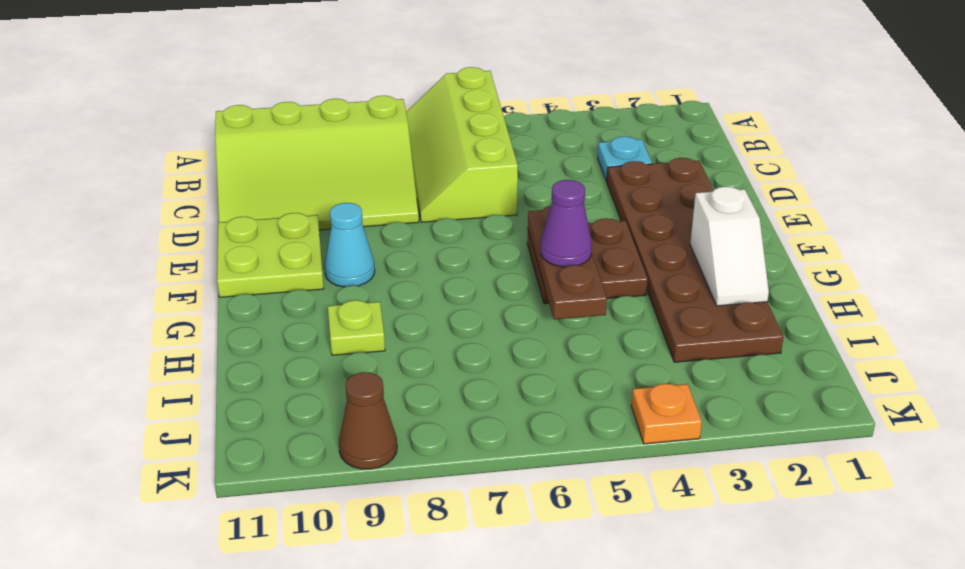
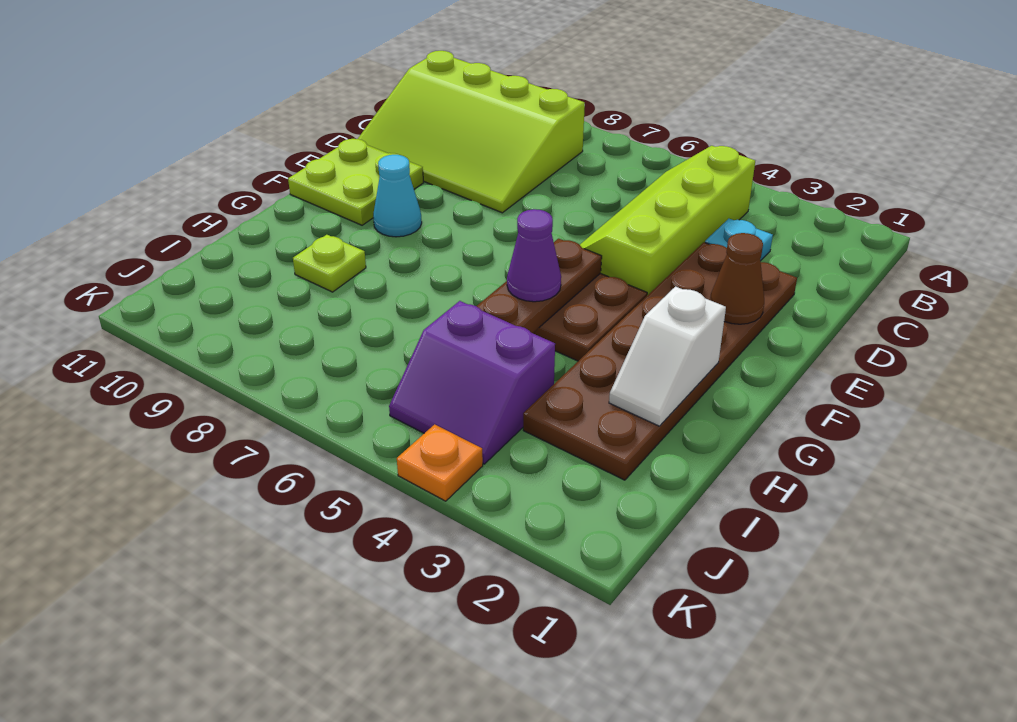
lime 2x4 slope [406,67,518,222] -> lime 2x4 slope moved to [580,146,755,295]
none -> purple 2x2 slope [389,301,555,464]
brown 1x1 cone [339,372,397,469] -> brown 1x1 cone moved to [710,233,764,324]

